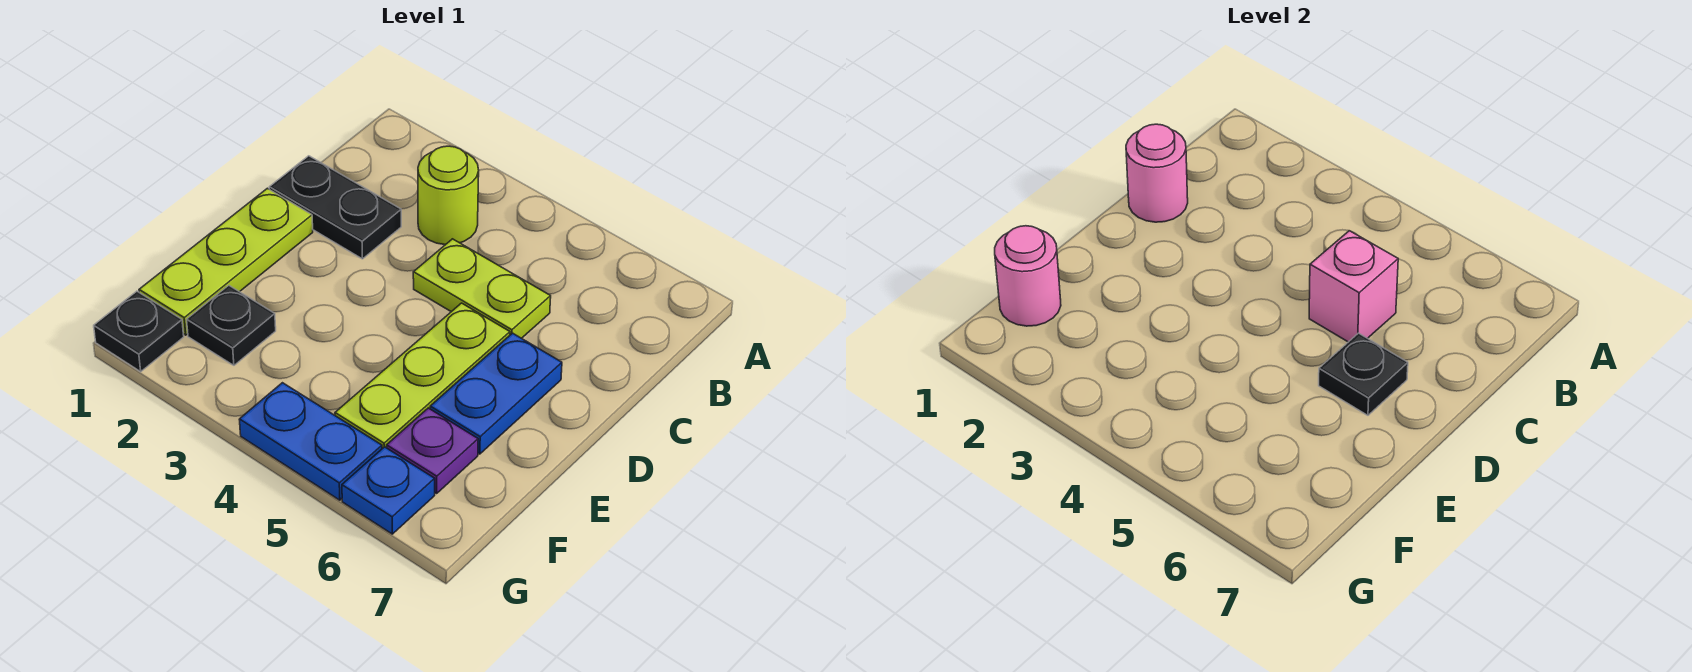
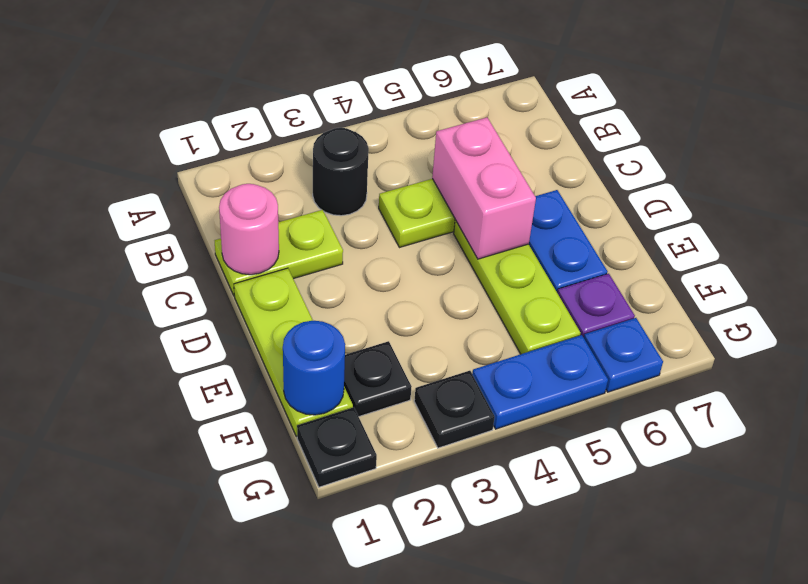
lime 1x1 round brick [418,146,479,245] -> black 1x1 round brick [313,128,369,216]
black 1x2 plate [269,156,401,259] -> lime 1x2 plate [215,210,343,296]
pink 1x1 brick [1309,231,1398,342] -> pink 1x2 brick [432,117,536,259]
black 1x1 plate [1319,333,1408,415] -> black 1x1 plate moved to [414,371,495,448]
pink 1x1 round brick [995,226,1061,326] -> blue 1x1 round brick [283,321,345,415]

